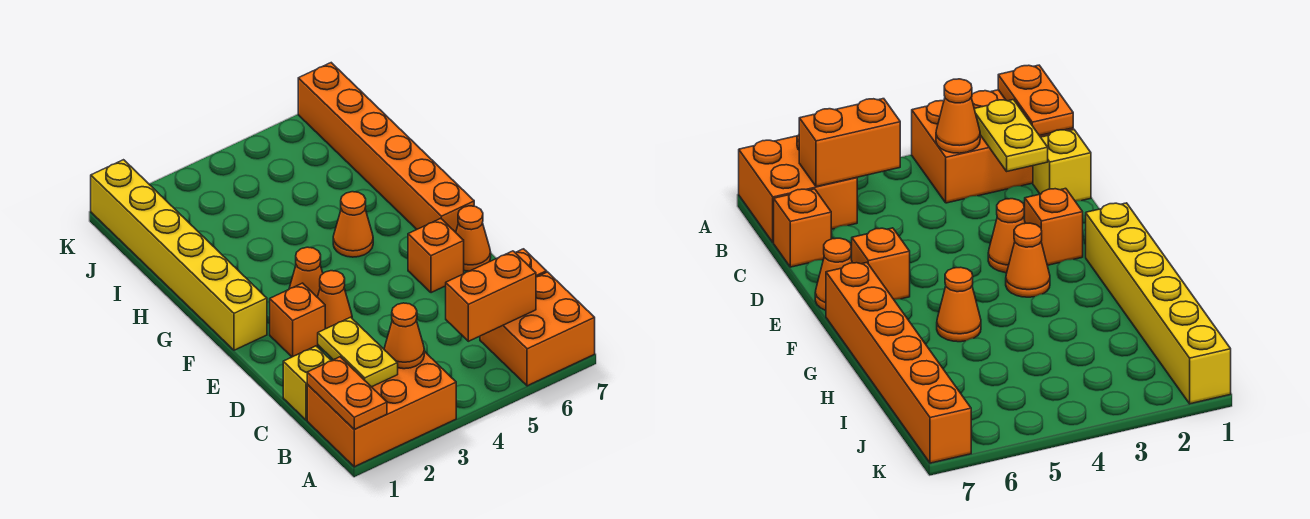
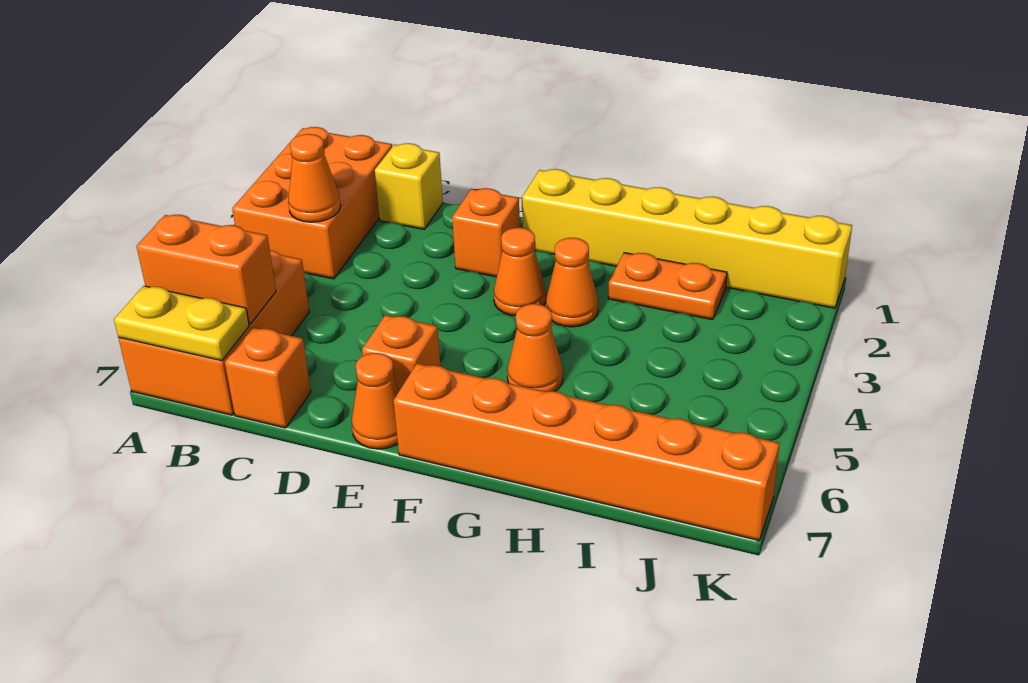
orange 1x2 plate [307,357,387,429] -> orange 1x2 plate moved to [608,253,727,320]
orange 2x2 brick [480,272,595,386] -> orange 2x3 brick [118,250,309,415]
yellow 1x2 plate [318,317,398,387] -> yellow 1x2 plate moved to [114,286,249,361]
orange 1x2 brick [446,251,536,341] -> orange 1x2 brick turned to [136,215,276,324]
orange 1x1 cone [317,271,352,329] -> orange 1x1 cone moved to [546,238,598,327]

